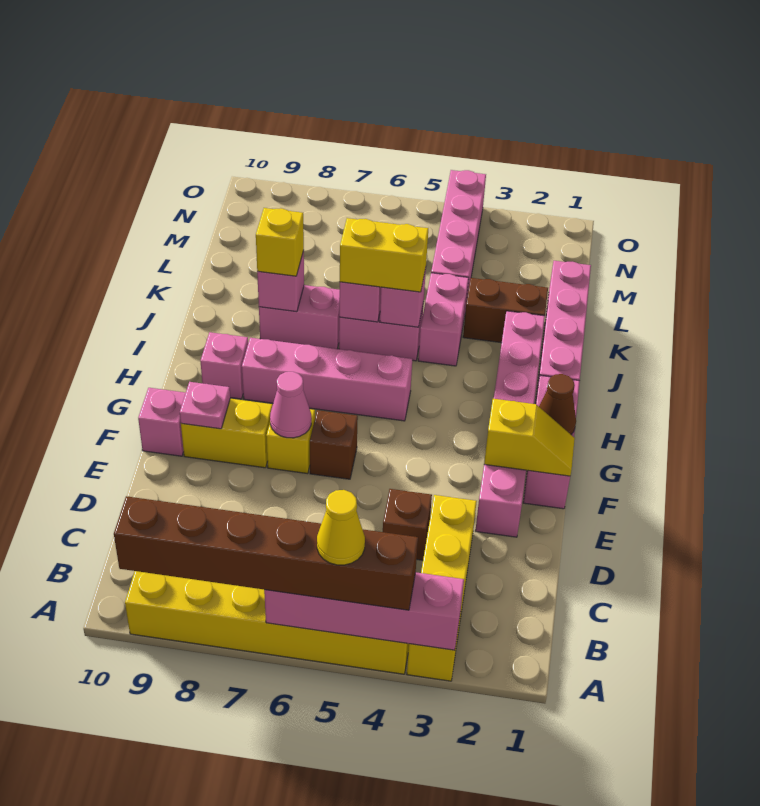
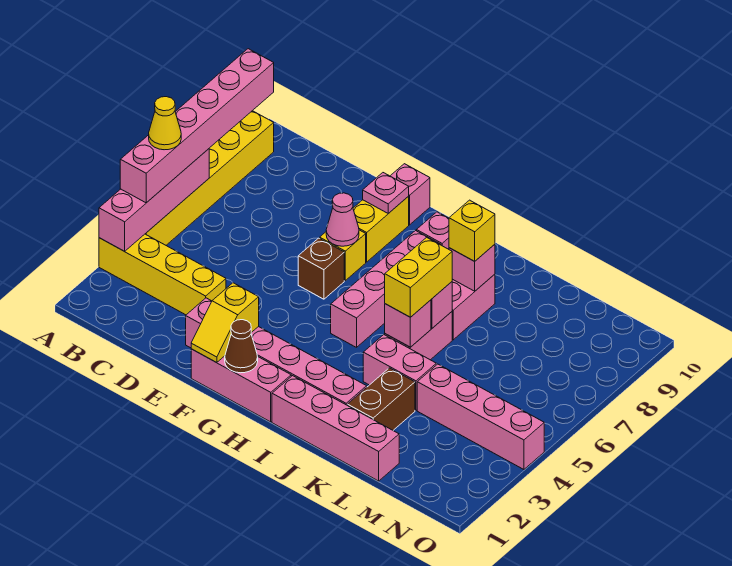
brown 1x6 brick [114,496,418,610] -> pink 1x6 brick [120,49,274,203]
brown 1x1 brick [383,489,432,560] -> none

